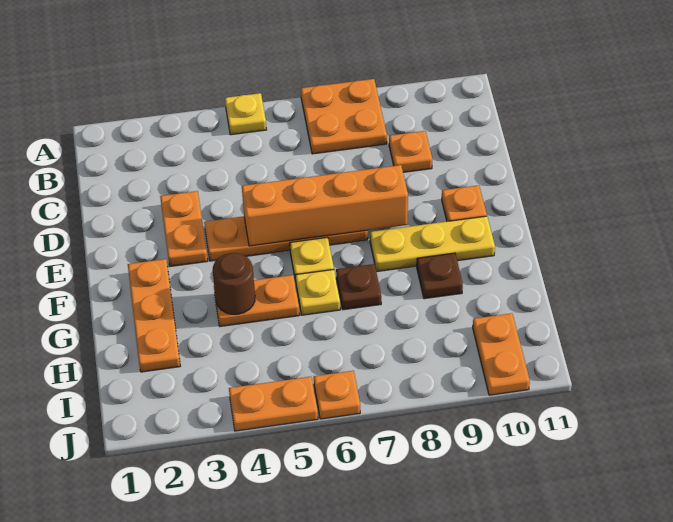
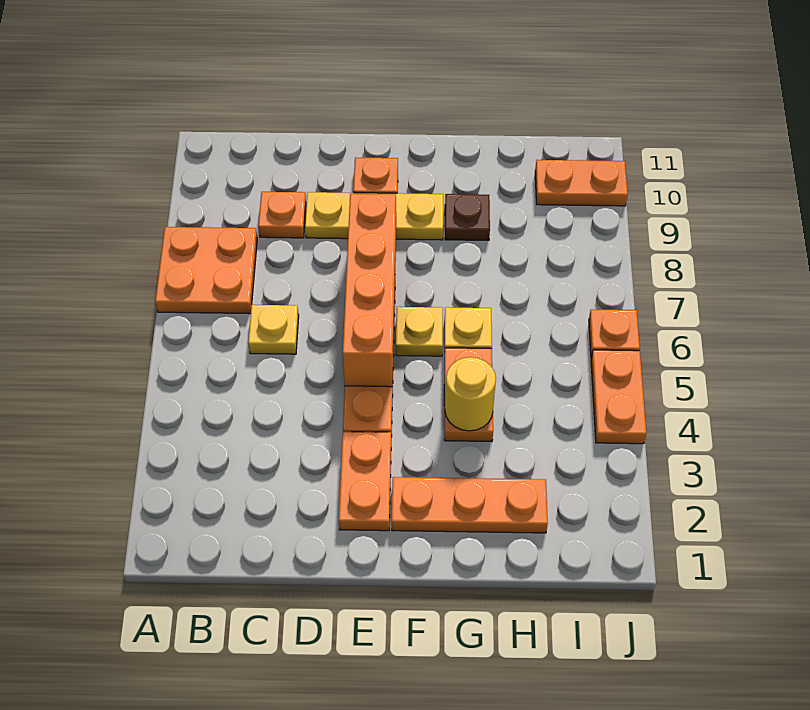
yellow 1x1 plate [225,93,266,135] -> yellow 1x1 plate moved to [248,305,299,354]
orange 1x2 plate [160,191,208,266] -> orange 1x2 plate turned to [339,432,391,531]
yellow 1x3 plate [370,216,495,272] -> yellow 1x3 plate turned to [305,192,443,240]
brown 1x1 round brick [213,253,255,314] -> yellow 1x1 round brick [445,357,496,431]
brown 1x1 plate [336,264,381,310] -> none

